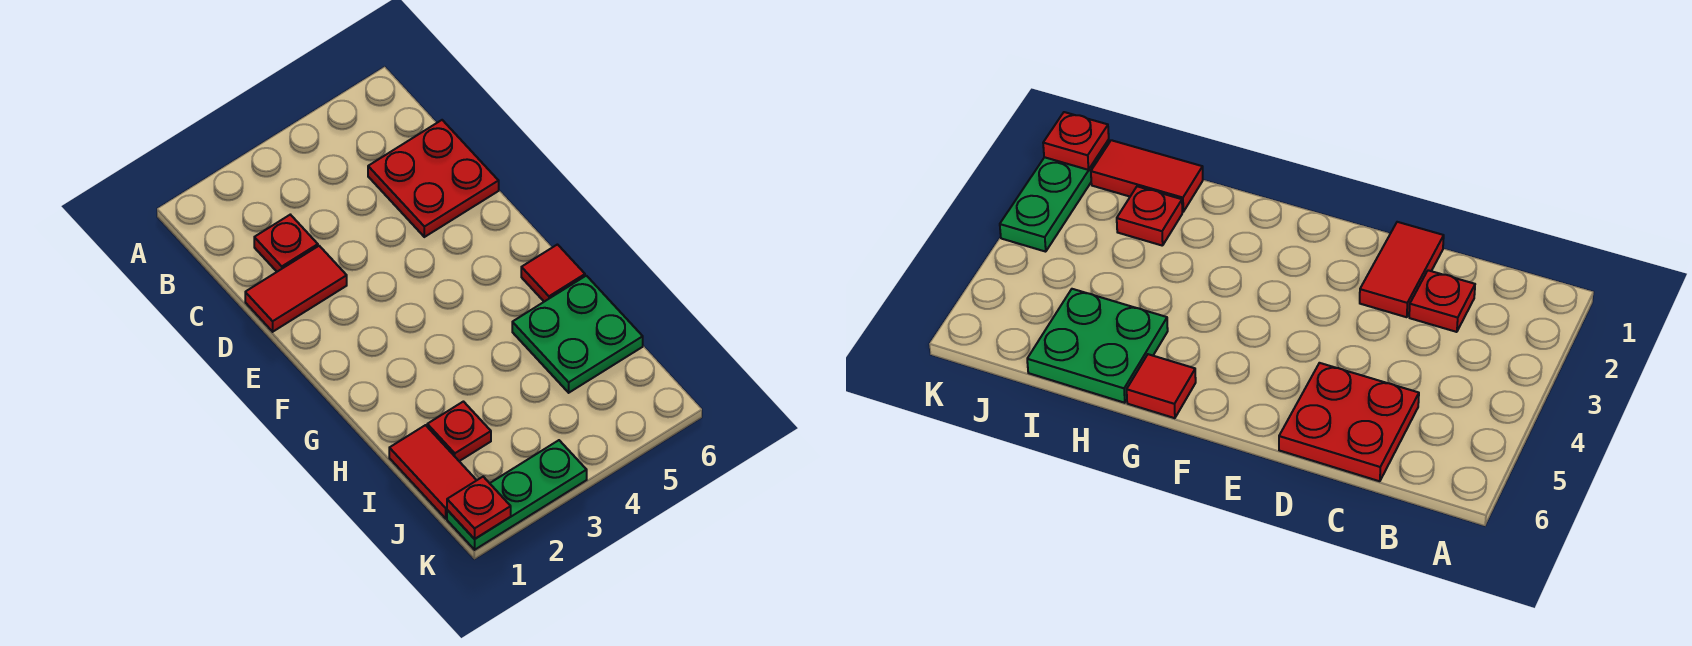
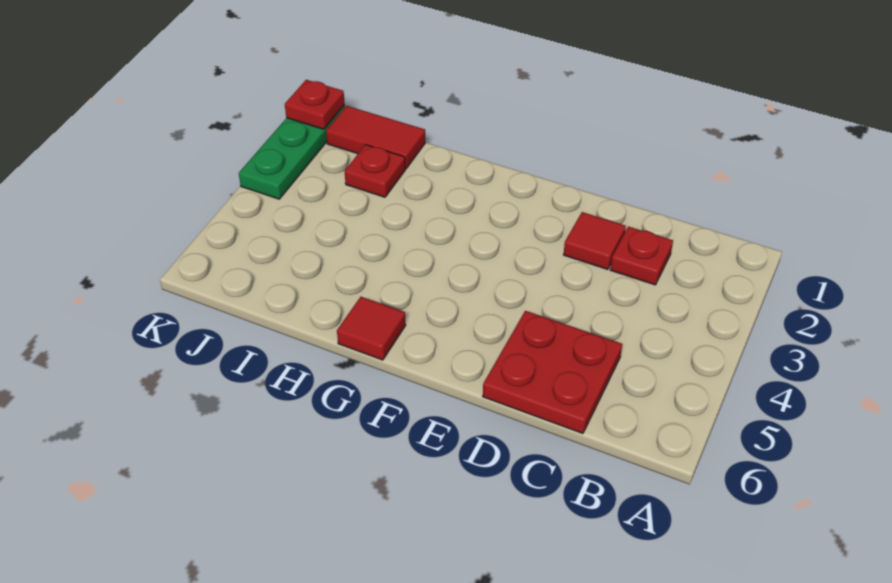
red 1x2 tile [245,246,347,332] -> red 1x1 tile [564,212,626,270]
green 2x2 plate [512,276,643,393] -> none

